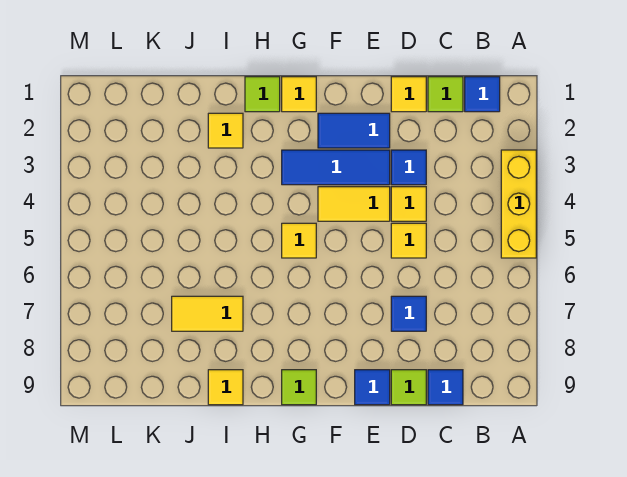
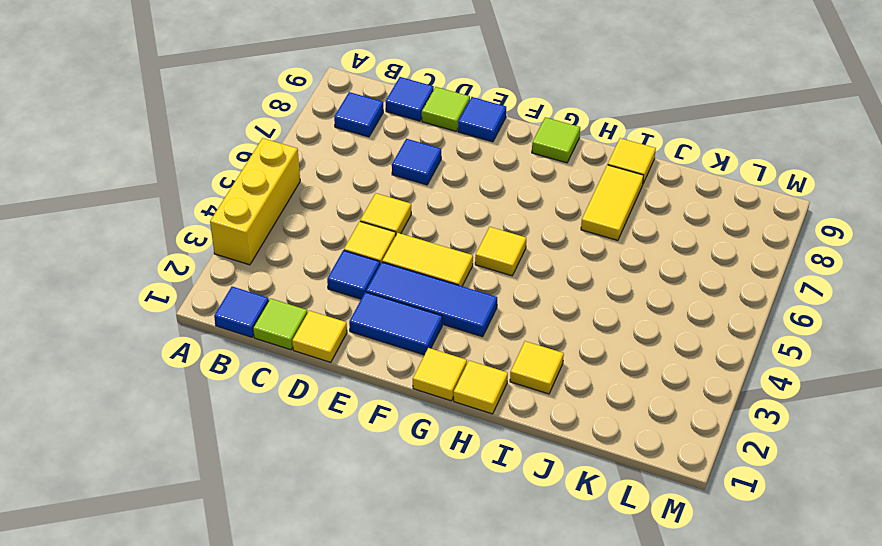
none -> blue 1x1 tile [334,92,383,137]
lime 1x1 tile [245,77,280,112] -> yellow 1x1 tile [454,361,508,414]
yellow 1x2 tile [172,296,243,331] -> yellow 1x2 tile turned to [581,165,644,240]

